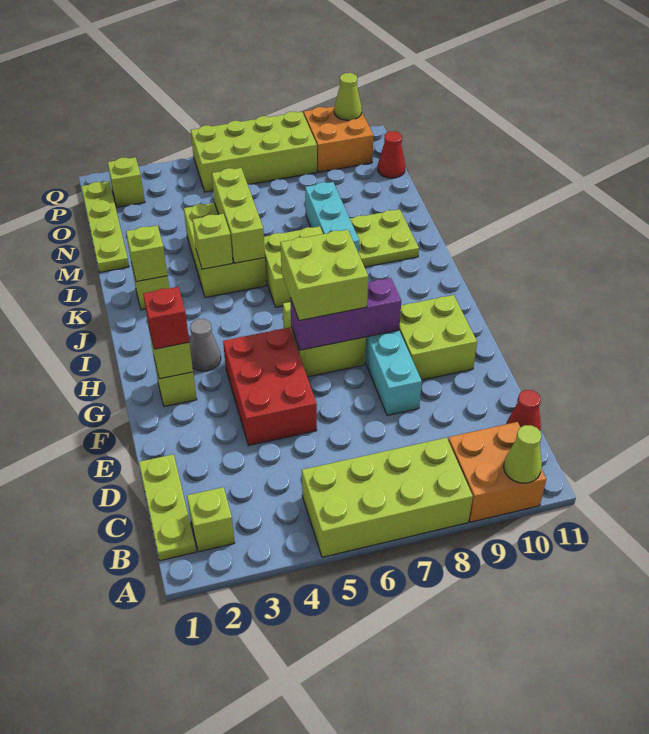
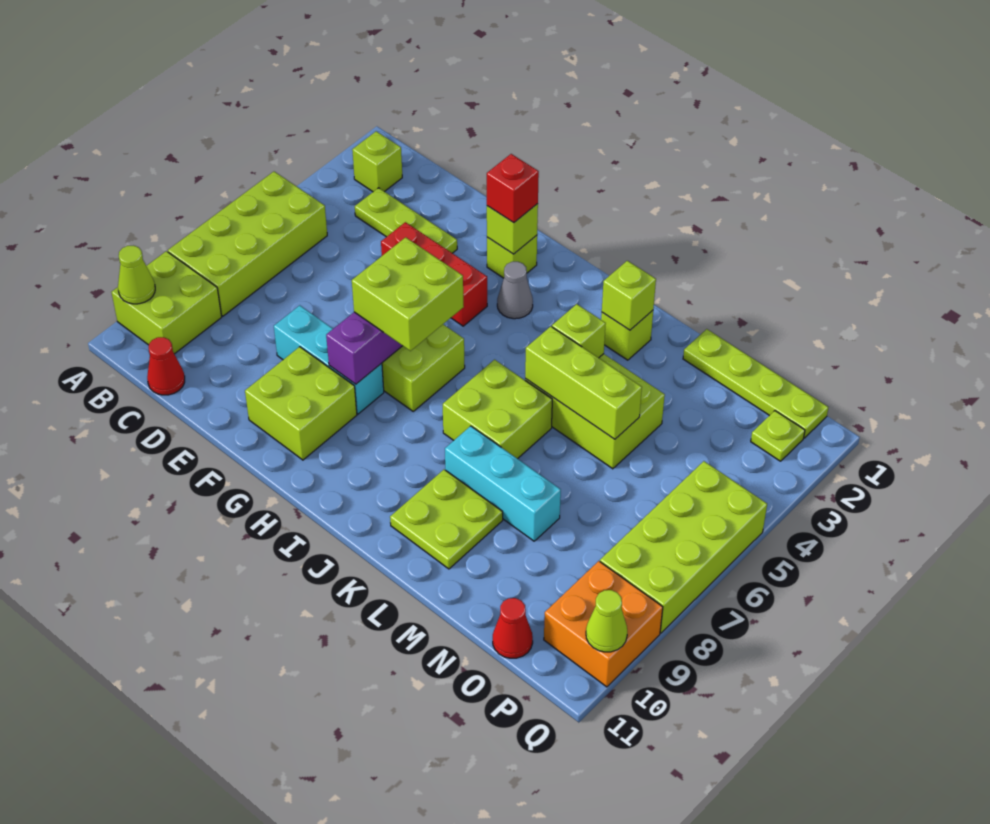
orange 2x2 brick [448,422,546,522] -> lime 2x2 brick [111,251,222,354]
lime 1x3 plate [139,454,196,561] -> lime 1x3 plate moved to [355,188,457,253]
red 2x3 brick [223,328,317,445] -> red 1x3 brick [381,222,487,326]
lime 1x1 brick [108,157,145,207] -> lime 1x1 plate [751,411,805,461]

